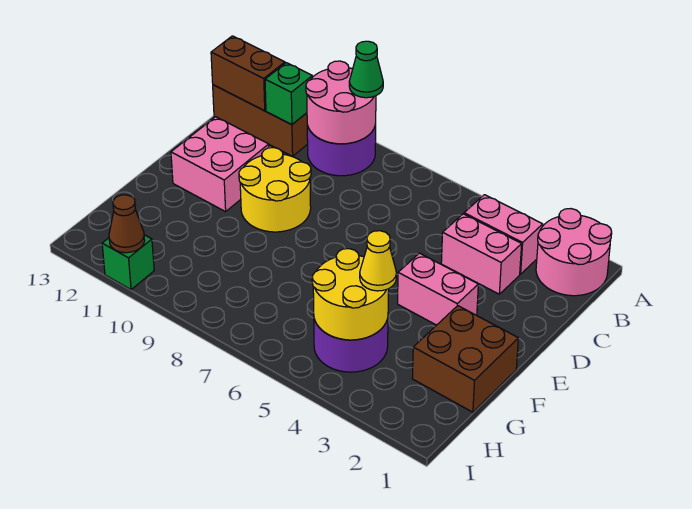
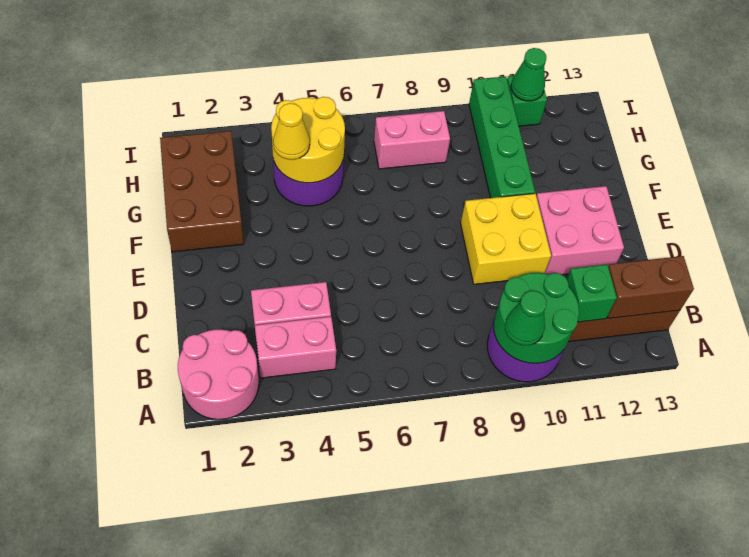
pink 2x2 round brick [306,61,376,144] -> green 2x2 round brick [494,273,579,363]
yellow 2x2 round brick [239,148,311,232] -> yellow 2x2 brick [461,194,551,284]
pink 1x2 brick [398,253,478,325] -> pink 1x2 brick moved to [374,111,450,169]
brown 2x2 brick [412,306,518,412] -> brown 2x3 brick [160,131,244,252]
none -> green 1x4 brick [469,76,535,198]
brown 1x1 cone [109,195,145,253] -> green 1x1 cone [511,48,546,101]

